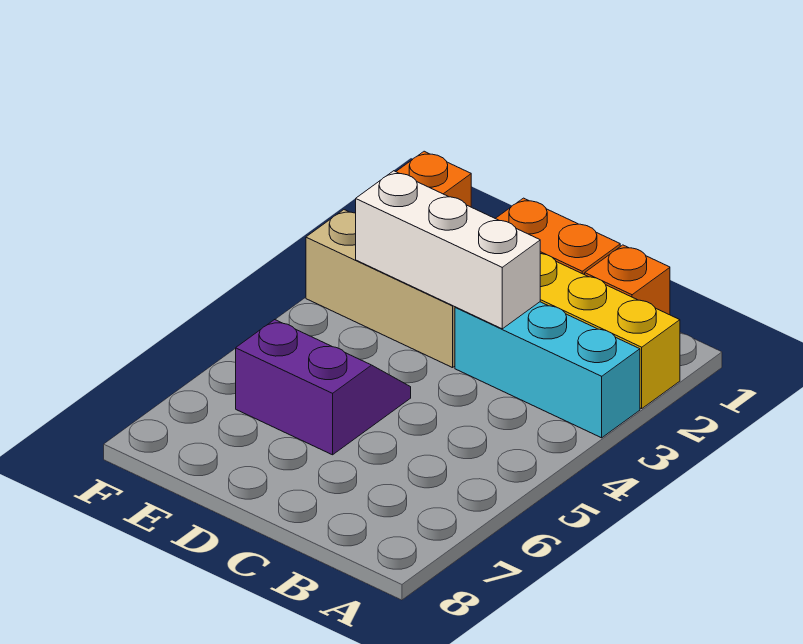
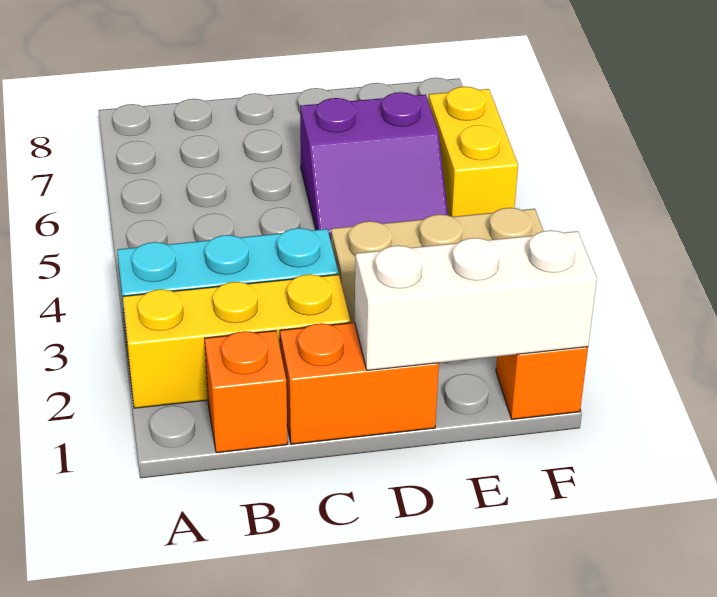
white 1x3 brick [356,171,540,329] -> white 1x3 brick moved to [355,230,597,371]
none -> yellow 1x2 brick [428,87,518,217]

